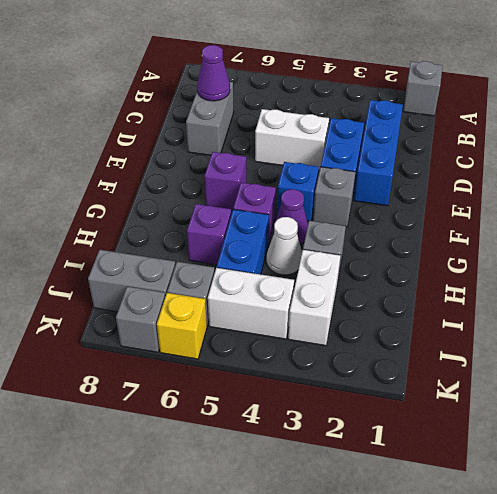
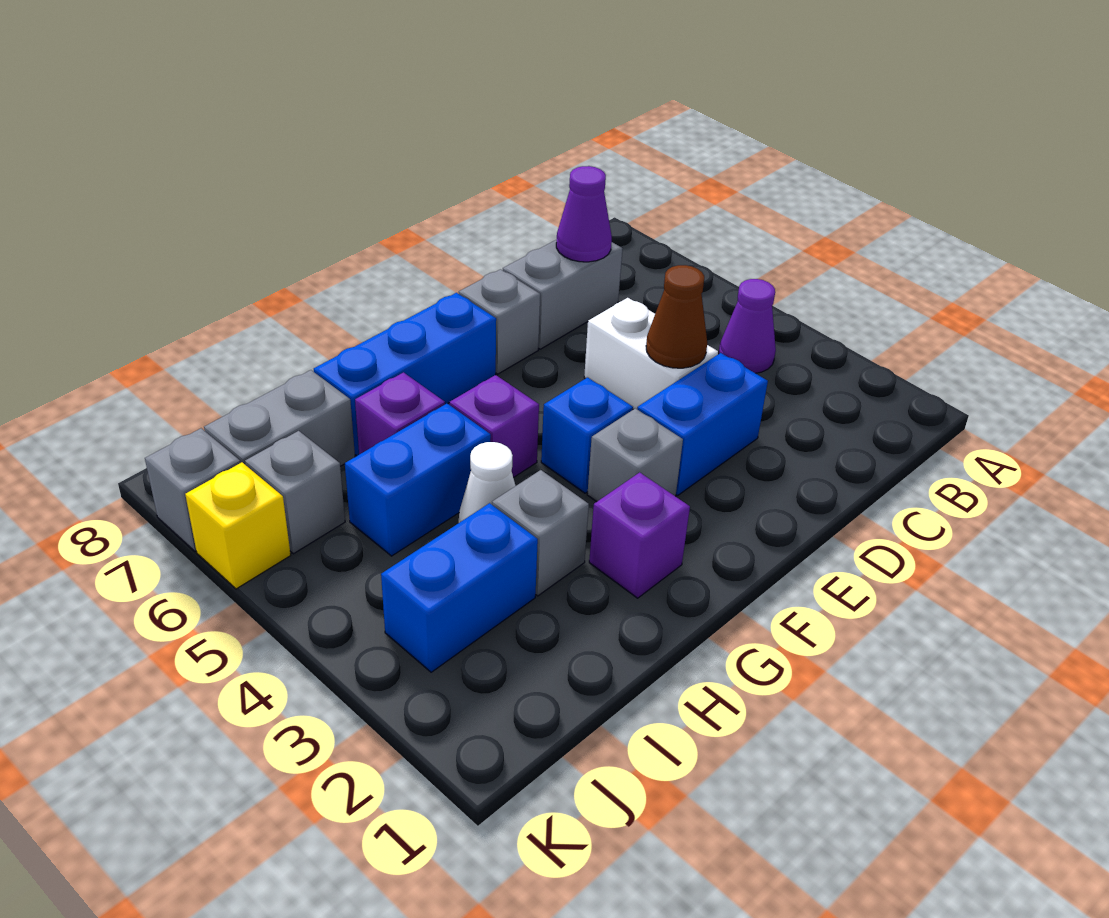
grey 1x1 brick [403,61,442,116] -> grey 1x1 brick moved to [459,269,540,374]
blue 1x3 brick [354,100,403,206] -> blue 1x3 brick moved to [314,293,496,456]
none -> brown 1x1 cone [646,265,707,368]
purple 1x1 brick [205,152,246,210] -> purple 1x1 brick moved to [589,472,690,598]
purple 1x1 cone [273,189,308,244] -> purple 1x1 cone moved to [719,279,776,373]
white 1x2 brick [288,250,341,346] -> blue 1x2 brick [381,503,538,672]
white 1x2 brick [208,268,294,339] -> none
grey 1x2 brick [88,250,175,312] -> grey 1x2 brick turned to [204,370,355,466]

